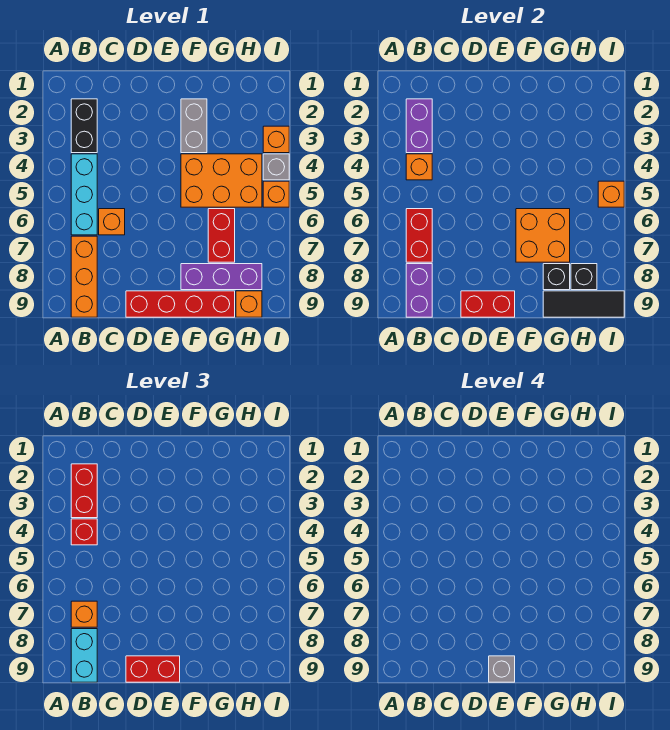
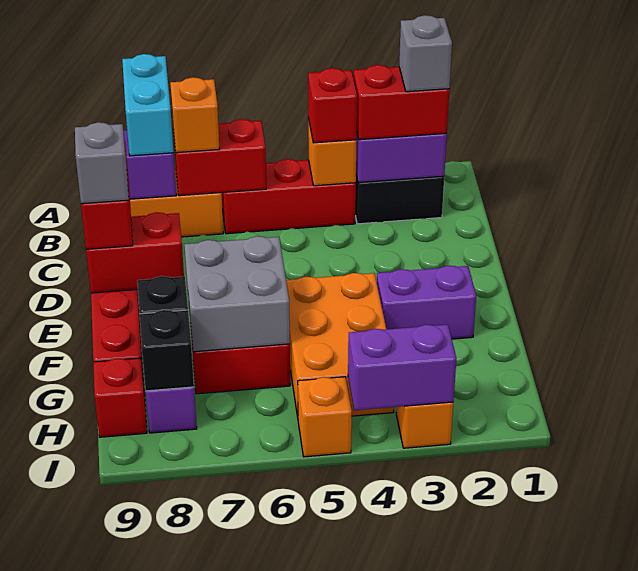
cyan 1x3 brick [71,154,97,235] -> red 1x3 brick [222,159,356,234]
cyan 1x2 brick [71,629,97,682] -> cyan 1x2 brick turned to [122,54,173,156]
orange 1x1 brick [99,209,125,235] -> none
red 1x2 brick [461,291,515,317] -> red 1x2 brick turned to [86,212,184,293]
grey 1x2 brick [181,99,207,153] -> purple 1x2 brick [377,266,476,339]
orange 2x2 brick [516,209,570,262] -> grey 2x2 brick [184,236,290,352]
black 1x3 tile [543,291,624,317] -> none
orange 1x1 brick [236,291,262,317] -> red 1x1 brick [93,358,147,437]
none -> purple 1x2 brick [348,325,456,410]
grey 1x1 brick [263,154,289,180] -> grey 1x1 brick moved to [399,15,452,92]
orange 1x1 brick [598,181,624,207] -> none

